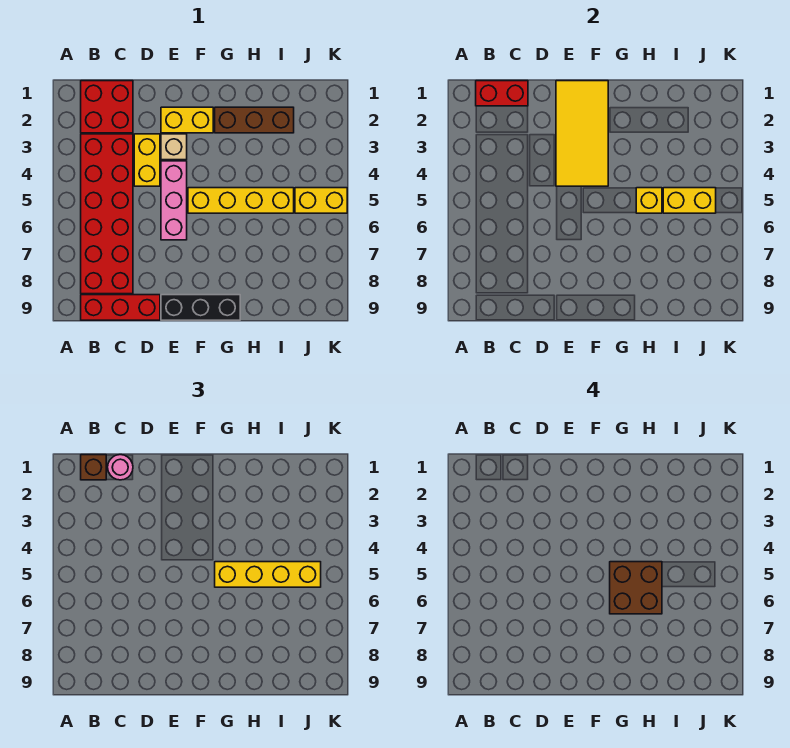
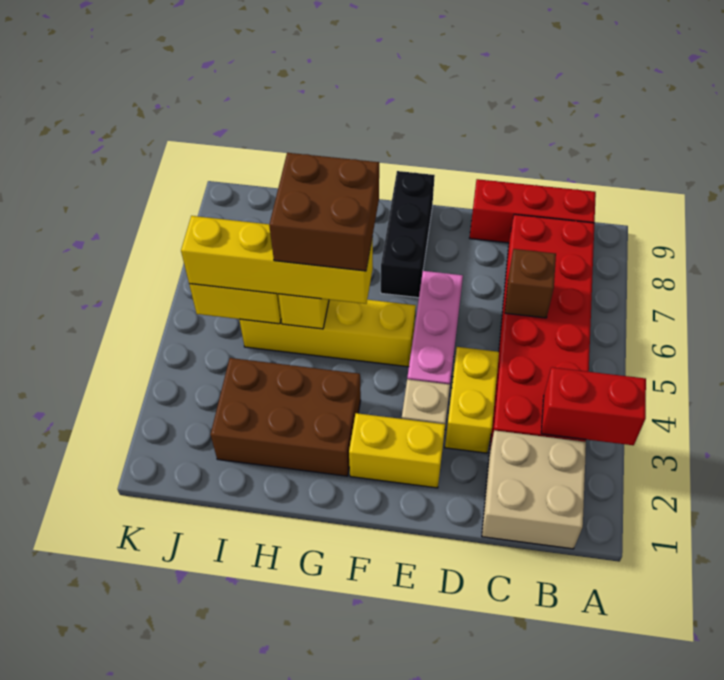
red 2x2 brick [81,81,133,133] -> tan 2x2 brick [482,430,586,549]
red 1x2 brick [476,81,528,106] -> red 1x2 brick moved to [541,367,646,445]
brown 1x1 brick [81,455,106,480] -> brown 1x1 brick moved to [505,249,556,318]
pink 1x1 round brick [108,455,133,480] -> none
yellow 2x4 tile [556,81,608,186] -> none
black 1x3 brick [161,295,240,320] -> black 1x3 brick turned to [381,171,435,298]
brown 1x3 brick [215,107,294,133] -> brown 2x3 brick [211,358,361,476]
yellow 1x2 brick [295,188,347,213] -> none

